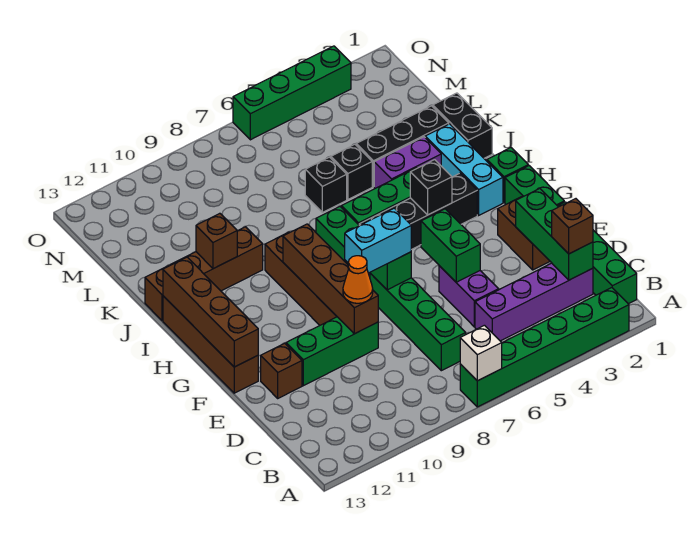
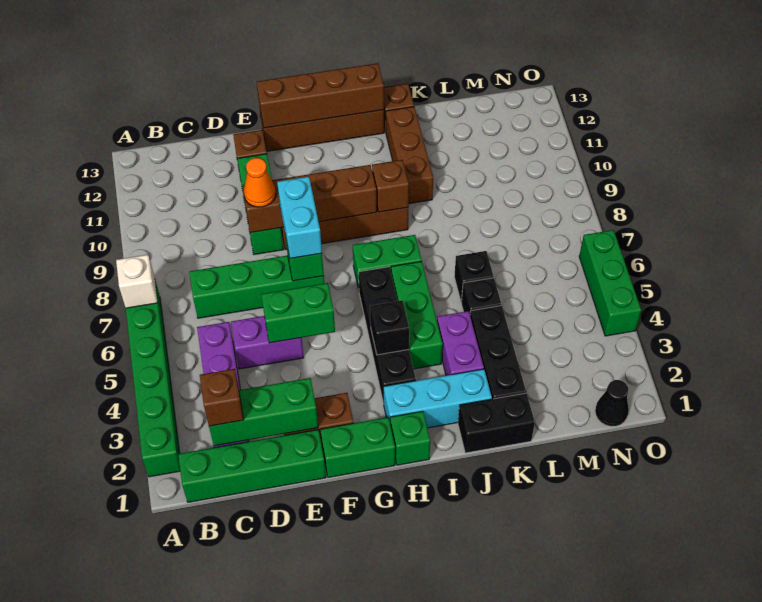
brown 1x1 brick [196,213,237,269] -> brown 1x1 brick moved to [372,160,409,212]
none -> black 1x1 cone [595,380,629,427]
green 1x4 brick [233,46,351,140] -> green 1x3 brick [579,230,641,336]

